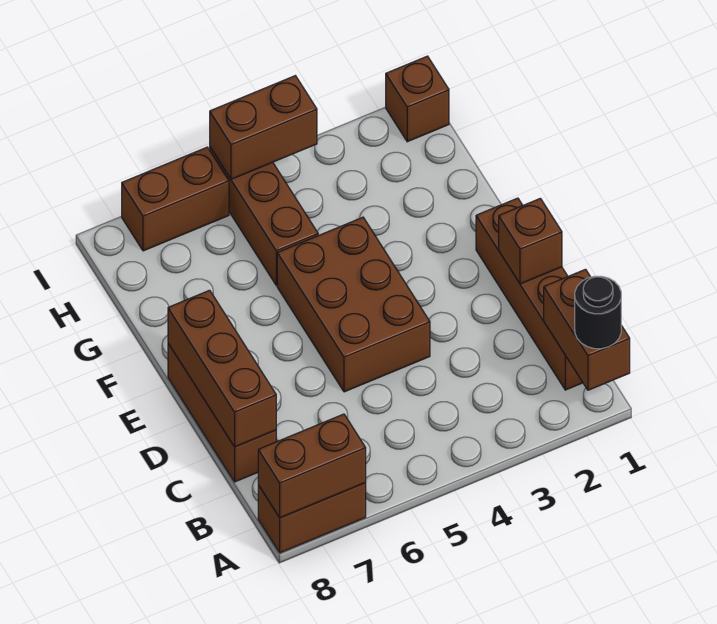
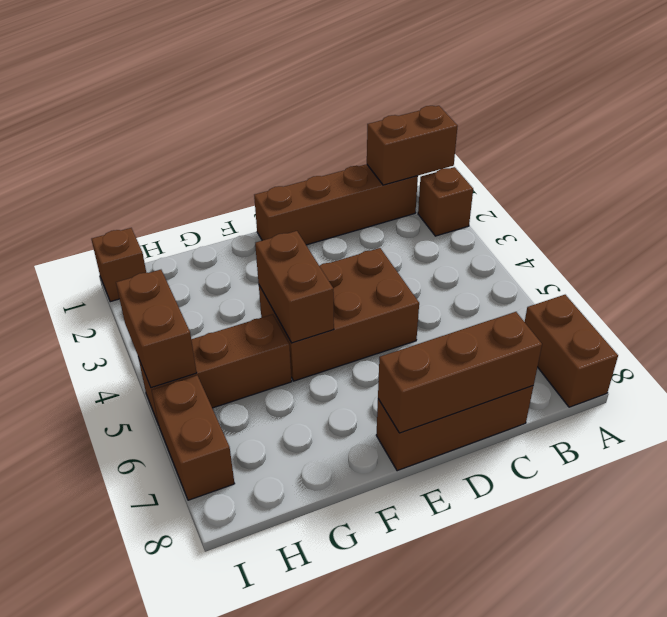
black 1x1 round brick [575,276,621,349] -> none
brown 1x2 brick [258,414,366,518] -> brown 1x2 brick moved to [255,231,334,343]
brown 1x1 brick [499,198,562,284] -> brown 1x1 brick moved to [418,167,473,236]

